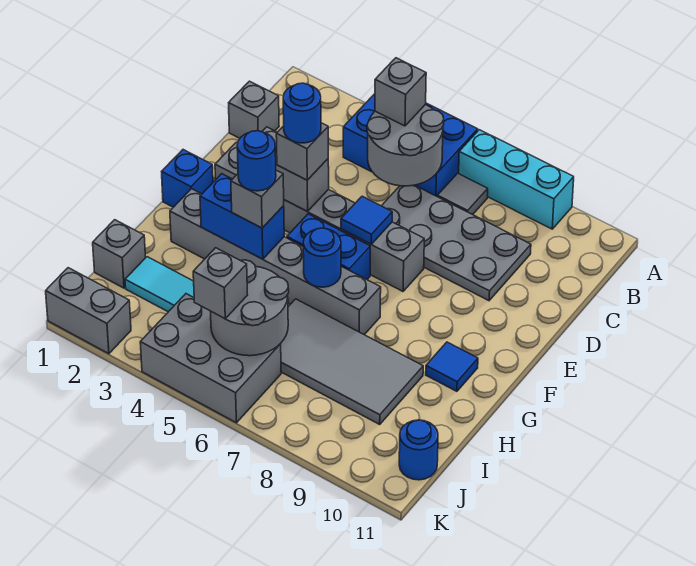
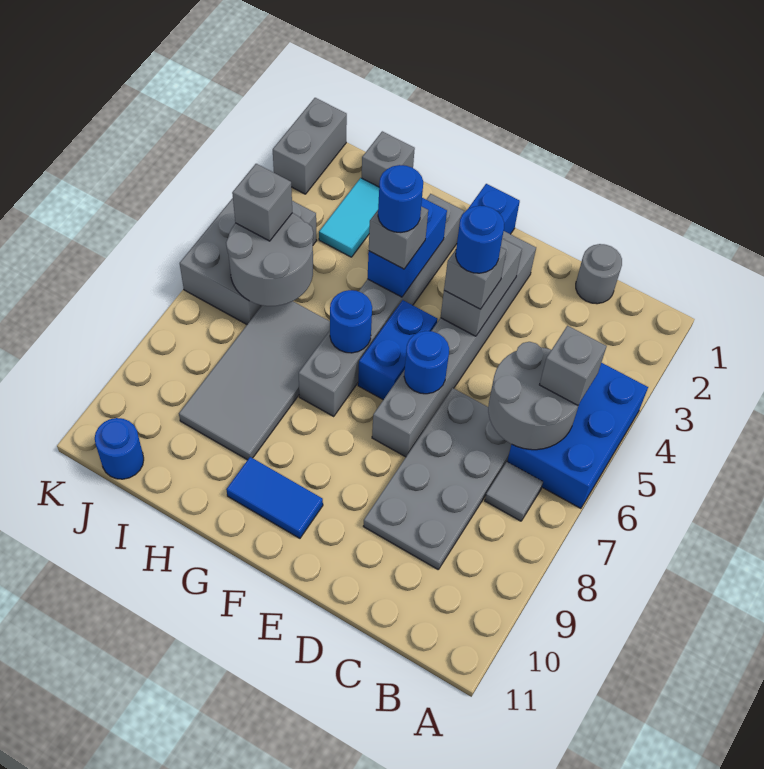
cyan 1x3 brick [459,130,574,229] -> none
grey 1x1 brick [229,81,279,138] -> grey 1x1 round brick [576,244,622,304]
blue 1x1 tile [341,196,392,244] -> blue 1x1 round brick [404,331,449,394]
blue 1x1 tile [426,342,478,391] -> blue 1x2 tile [226,457,323,538]

